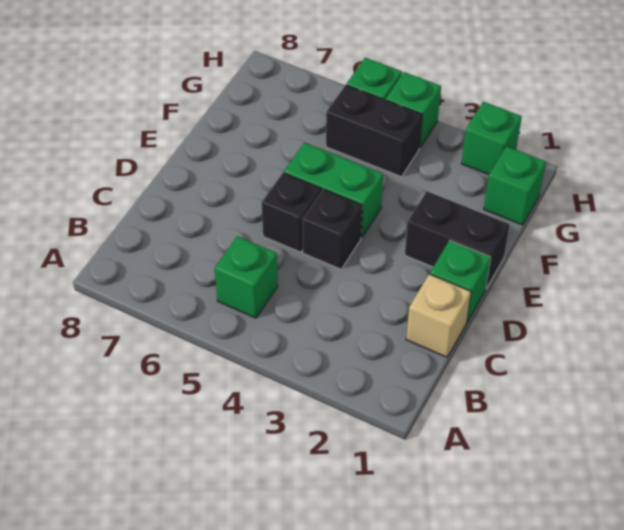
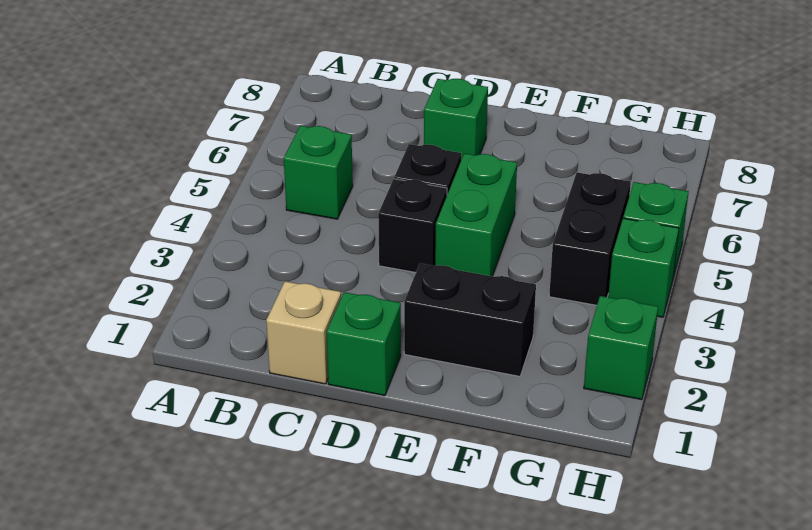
black 1x2 brick [405,191,510,288] -> black 1x2 brick turned to [404,263,536,376]
green 1x1 brick [484,146,546,225] -> green 1x1 brick moved to [424,79,488,159]

